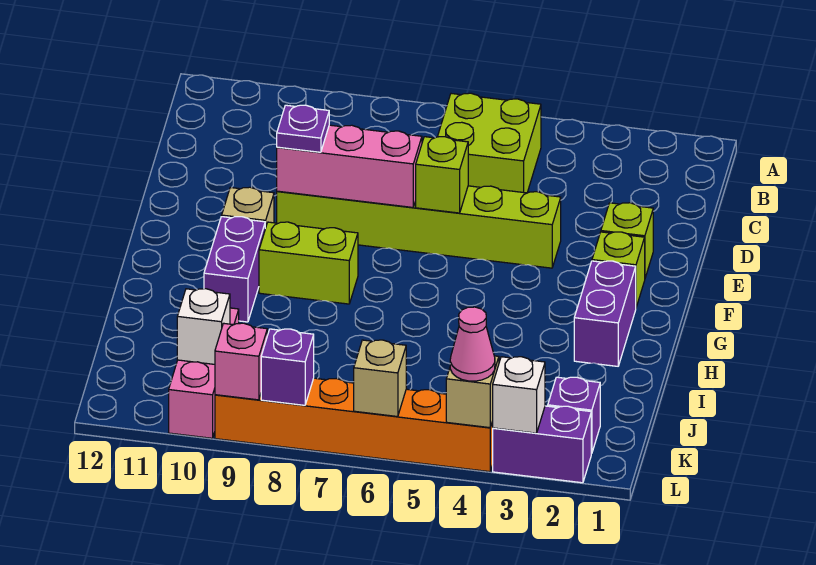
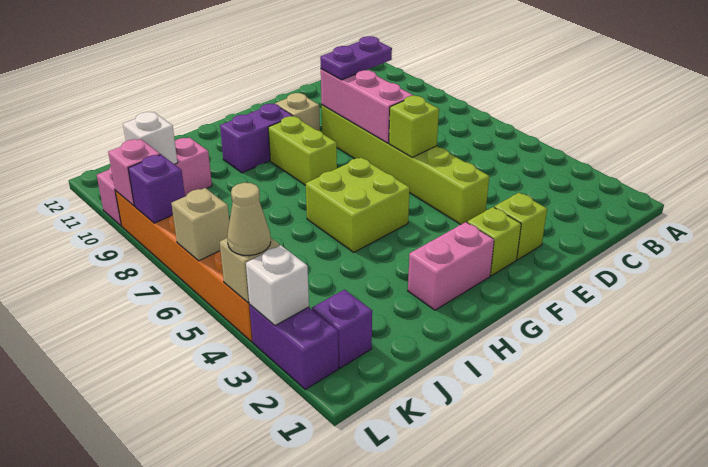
lime 2x2 brick [438,93,541,193] -> lime 2x2 brick moved to [306,158,410,252]
purple 1x1 plate [277,105,329,152] -> purple 1x2 plate [320,36,392,80]
purple 1x2 brick [574,261,636,366] -> pink 1x2 brick [408,222,494,310]
pink 1x1 cone [450,307,495,381] -> tan 1x1 cone [227,183,271,256]

